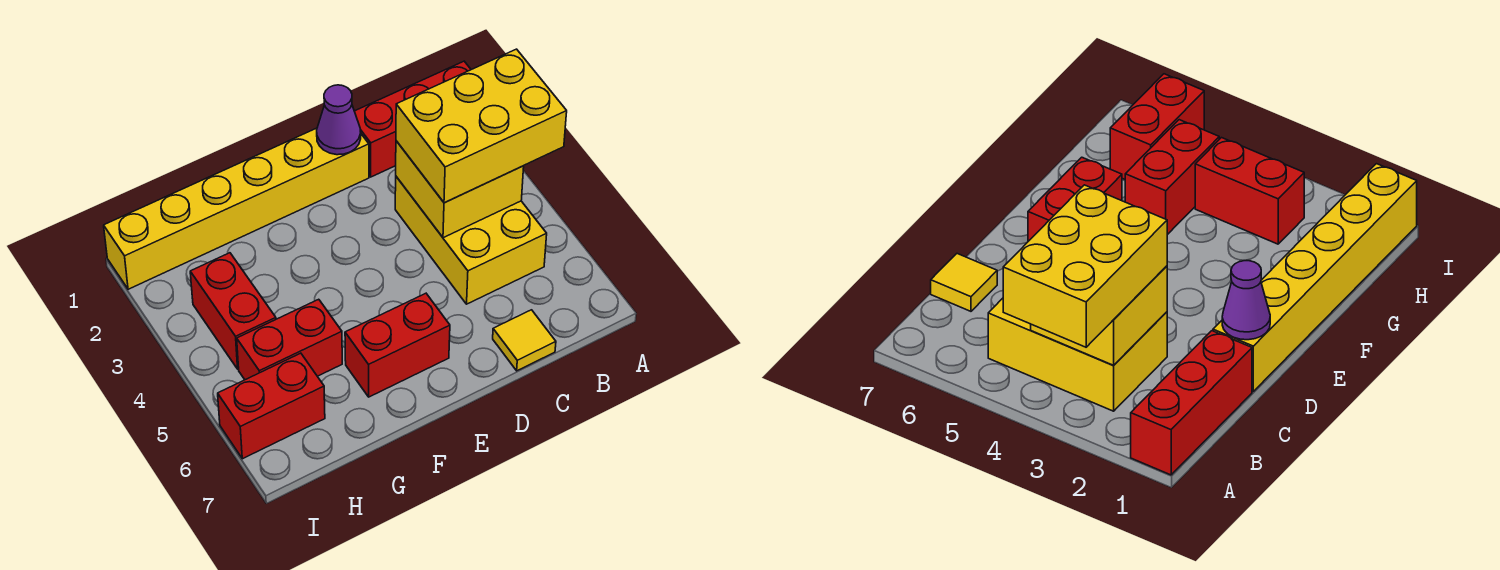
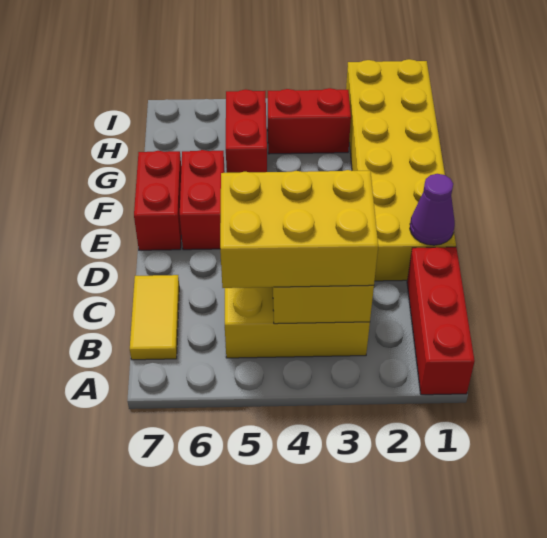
yellow 2x3 brick [396,49,567,203] -> yellow 2x3 brick turned to [220,170,378,288]
yellow 1x1 tile [493,310,556,371] -> yellow 1x2 tile [130,275,179,360]
yellow 1x6 brick [104,128,369,289] -> yellow 2x6 brick [346,59,456,281]
red 1x2 brick [218,353,325,459] -> red 1x2 brick moved to [134,151,181,250]

